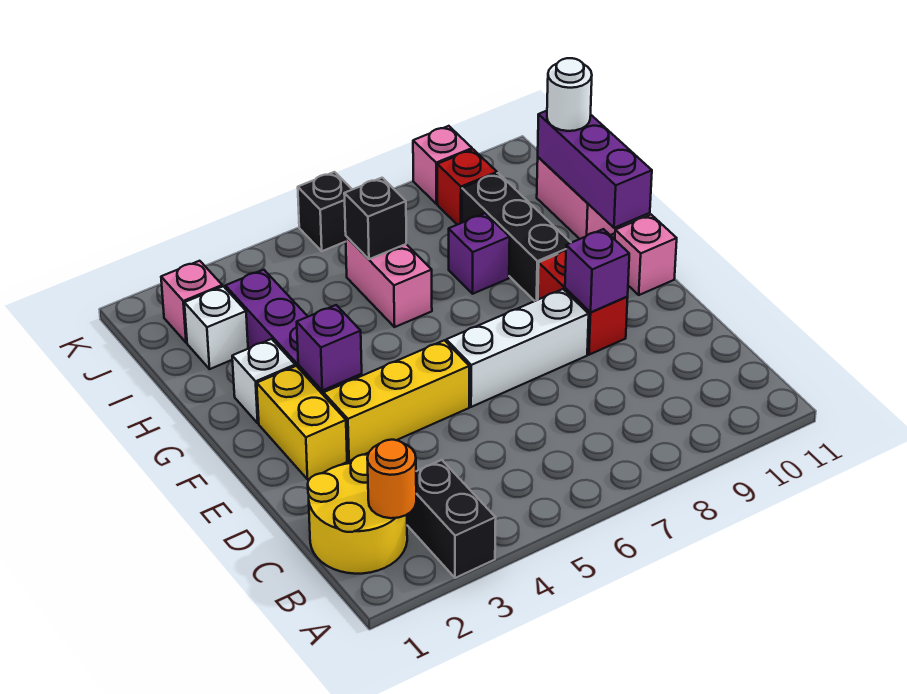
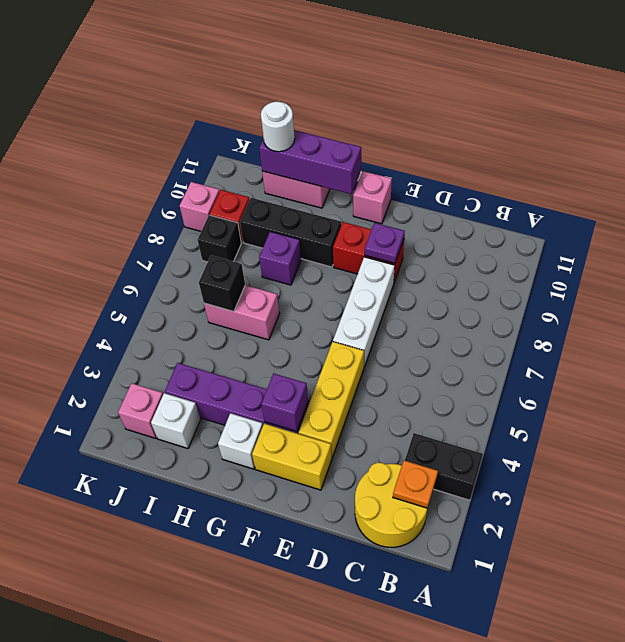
orange 1x1 round brick [367,440,416,518] -> orange 1x1 plate [393,460,438,508]
purple 1x1 brick [565,229,629,312] -> purple 1x1 plate [365,223,405,263]
black 1x1 brick [298,172,352,251] -> black 1x1 brick moved to [198,215,241,262]

